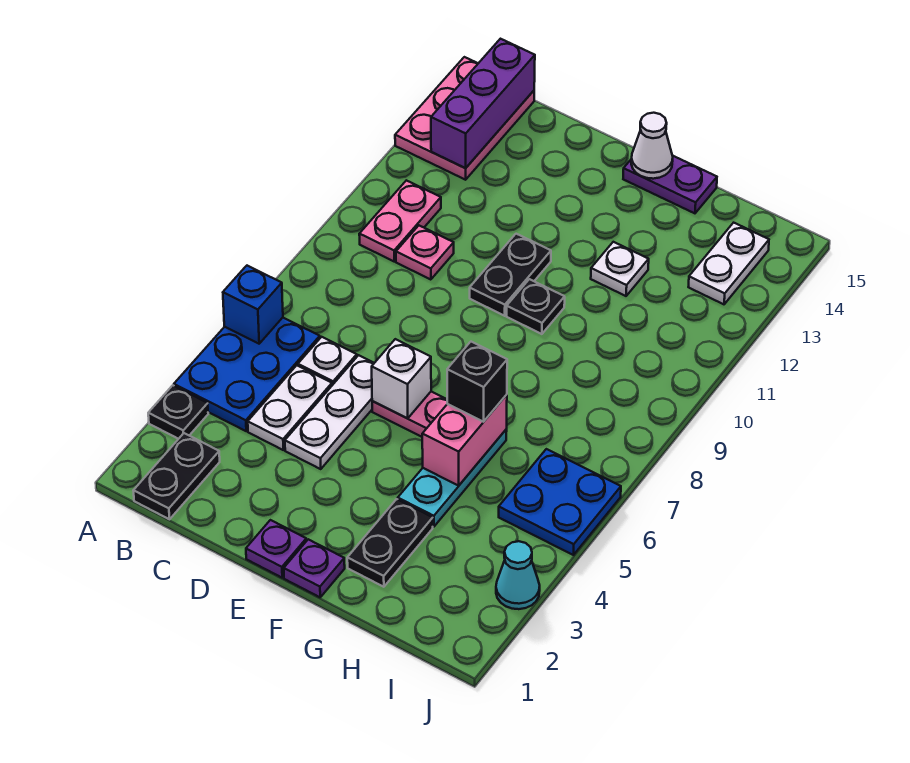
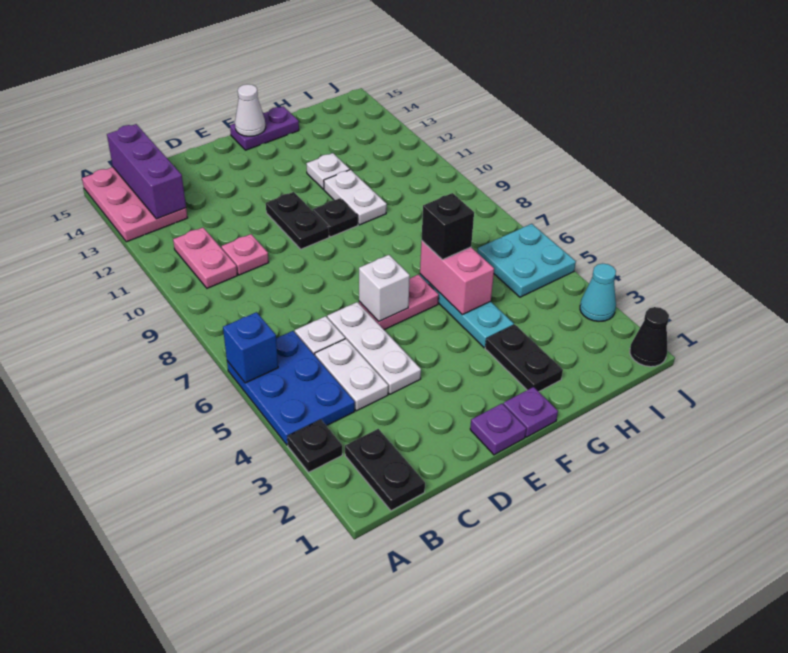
blue 2x2 plate [499,449,621,555] -> cyan 2x2 plate [477,224,576,297]
white 1x2 plate [689,223,769,304] -> white 1x2 plate moved to [324,170,387,225]
none -> black 1x1 cone [630,307,669,367]

